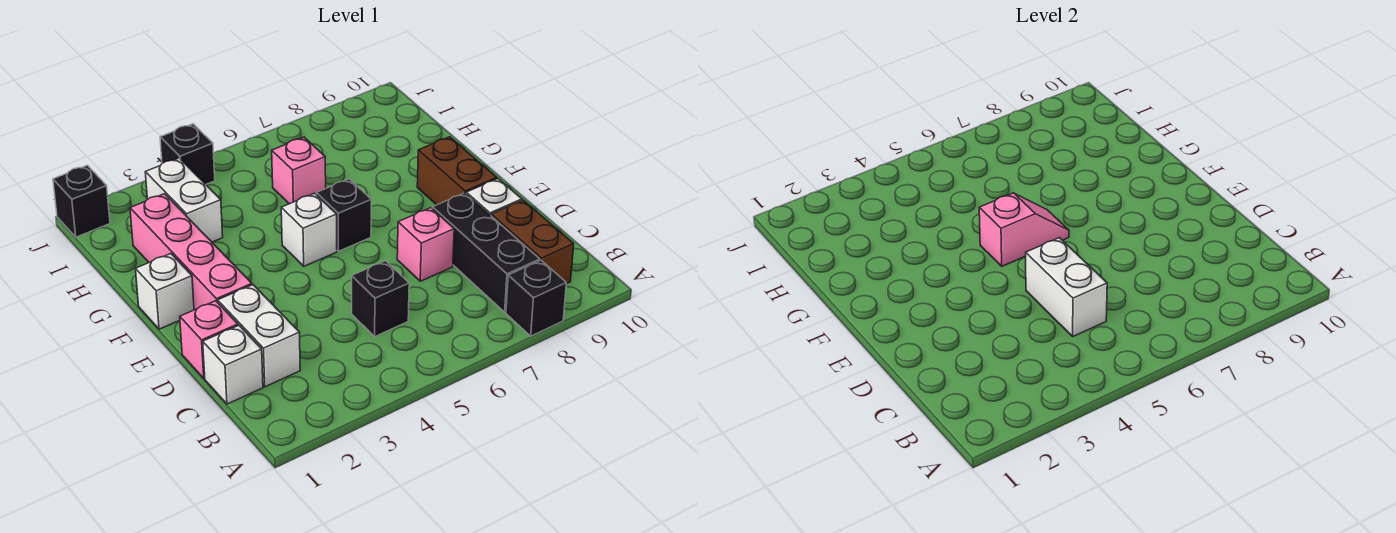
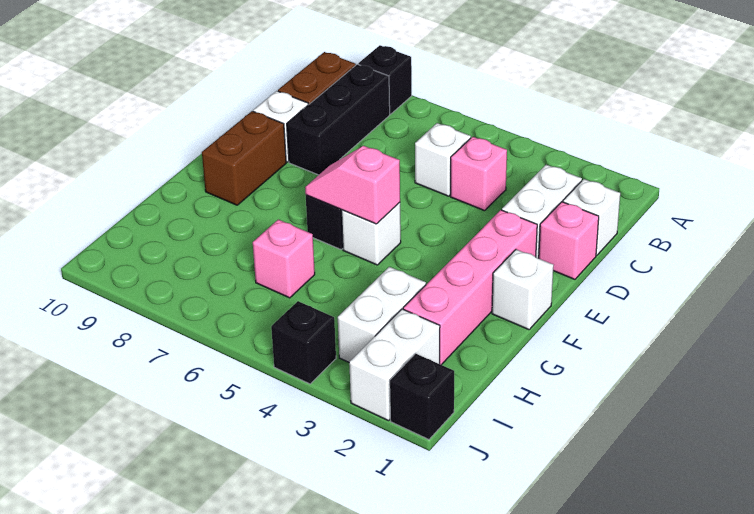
black 1x1 brick [352,261,409,336] -> white 1x1 brick [415,123,471,196]
white 1x2 brick [1026,238,1107,336] -> white 1x2 brick moved to [349,309,440,421]
pink 1x1 brick [397,208,454,281] -> pink 1x1 brick moved to [450,137,507,211]

